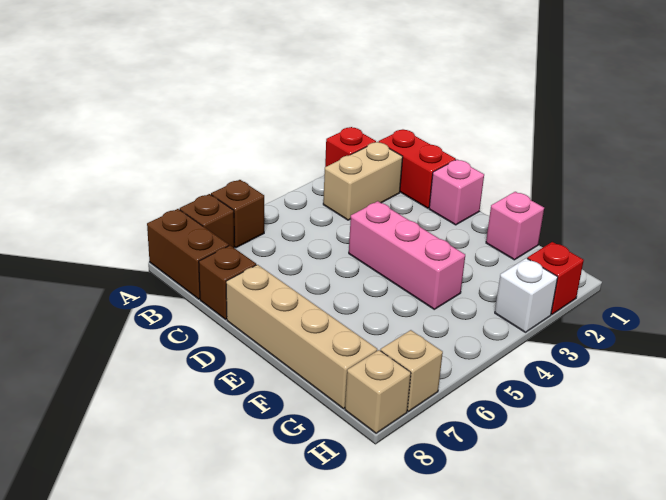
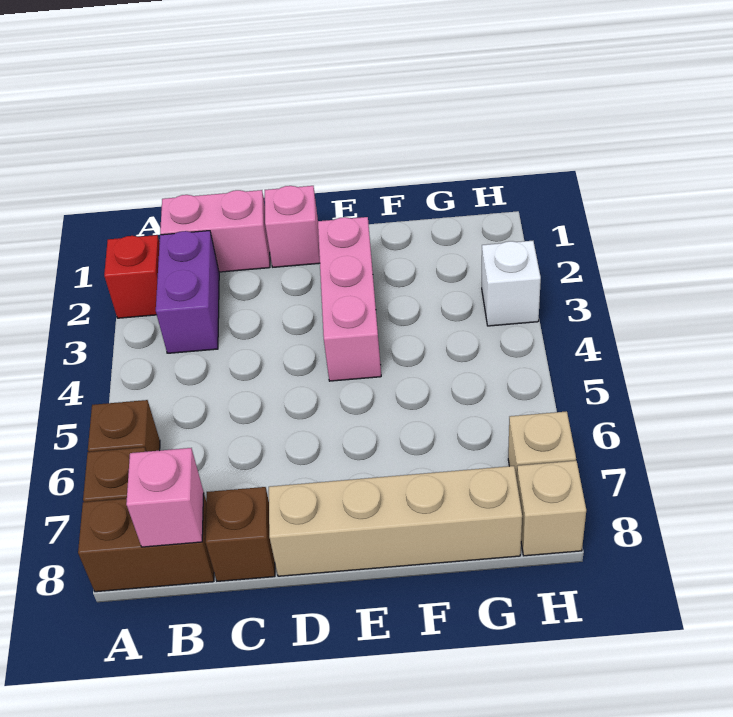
red 1x2 brick [379,130,456,208] -> pink 1x2 brick [160,190,270,272]
tan 1x2 brick [323,142,403,220] -> purple 1x2 brick [156,231,219,353]
pink 1x3 brick [349,201,465,309] -> pink 1x3 brick turned to [318,217,381,381]
pink 1x1 brick [486,192,544,260] -> pink 1x1 brick moved to [126,448,204,547]
red 1x1 brick [527,242,584,314] -> none

